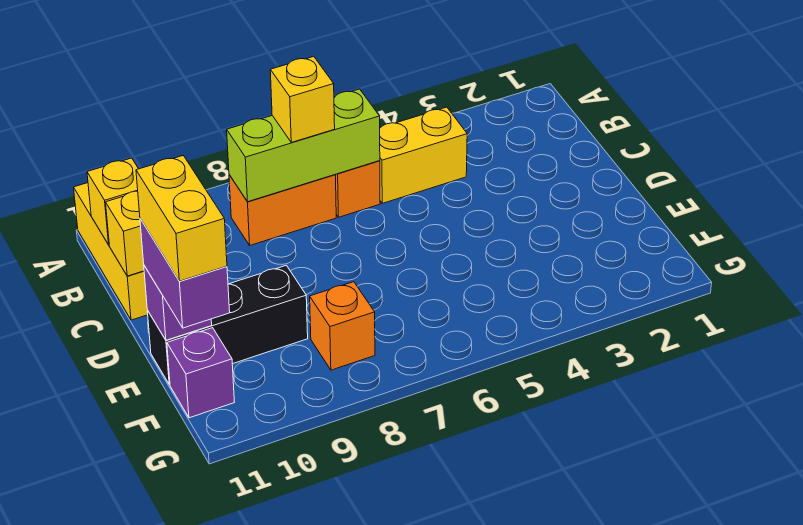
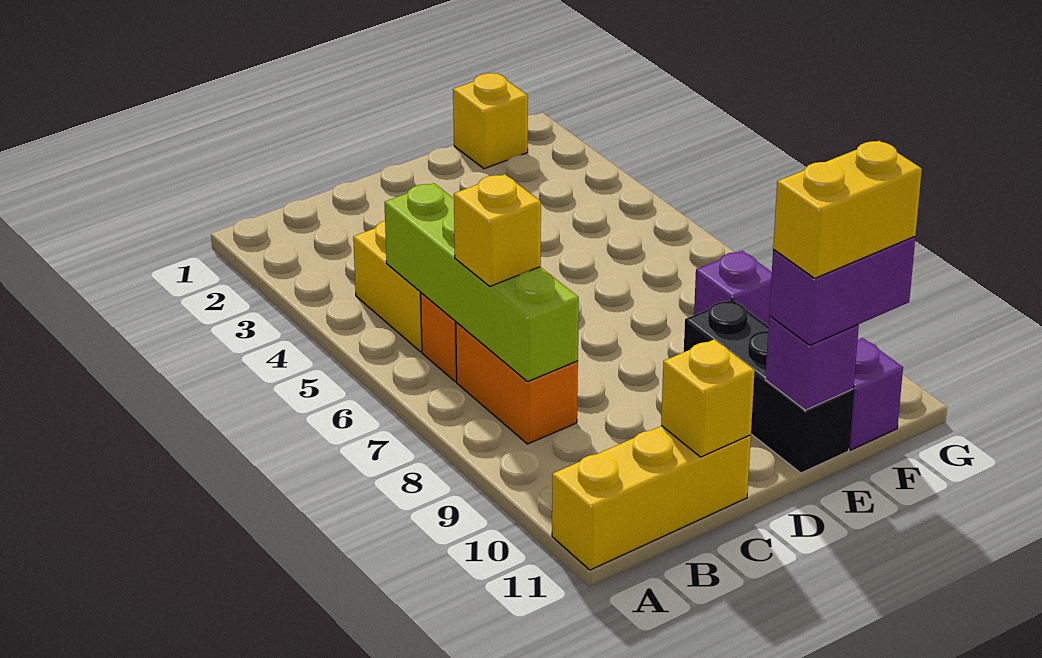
lime 1x3 brick [227,89,380,202] -> lime 1x4 brick [385,184,579,382]
yellow 1x1 brick [87,158,138,245] -> yellow 1x1 brick moved to [453,73,528,169]
orange 1x1 brick [310,282,375,370] -> purple 1x1 brick [694,251,772,326]

